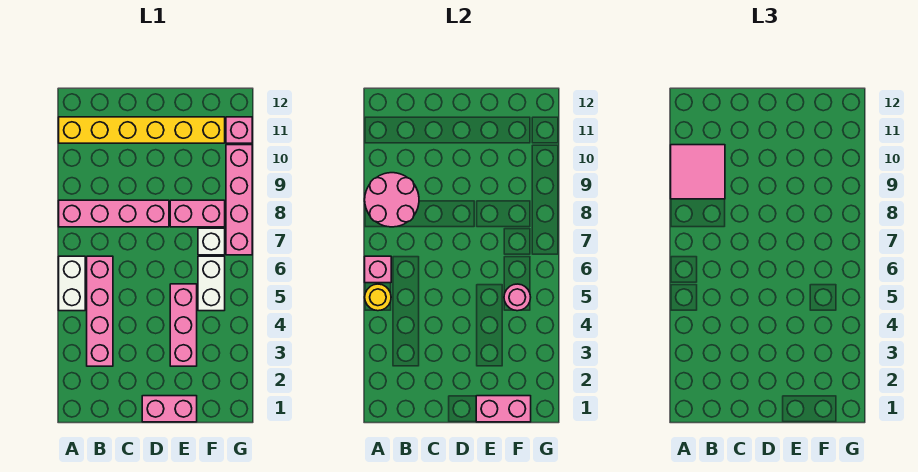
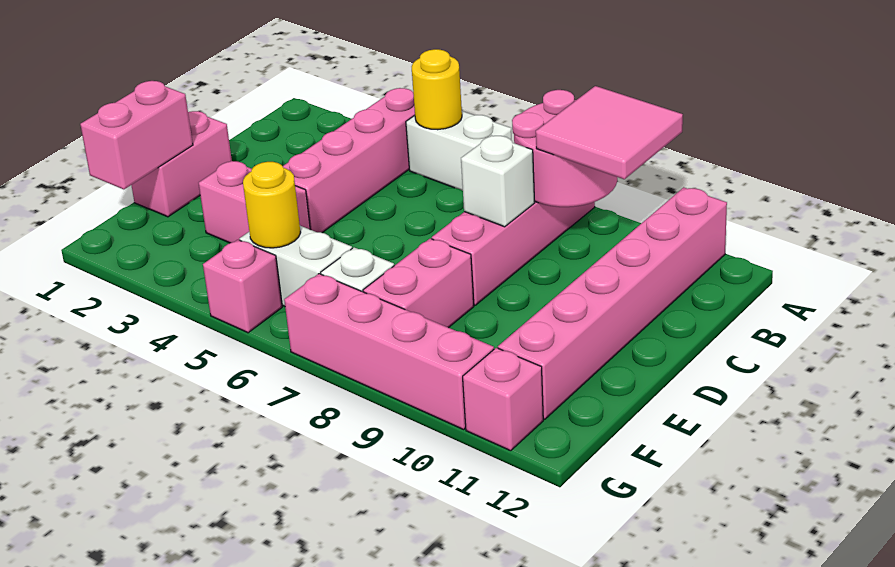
pink 1x1 brick [365,256,391,283] -> pink 1x1 brick moved to [203,240,282,333]
yellow 1x6 brick [59,117,225,143] -> pink 1x6 brick [498,187,727,419]
pink 1x4 brick [87,256,113,366] -> pink 1x4 brick turned to [283,88,415,233]
none -> white 1x1 brick [461,135,535,227]
pink 1x3 brick [170,284,197,366] -> pink 1x2 brick [199,161,310,243]
pink 1x1 round brick [504,284,531,311] -> yellow 1x1 round brick [243,162,301,248]

